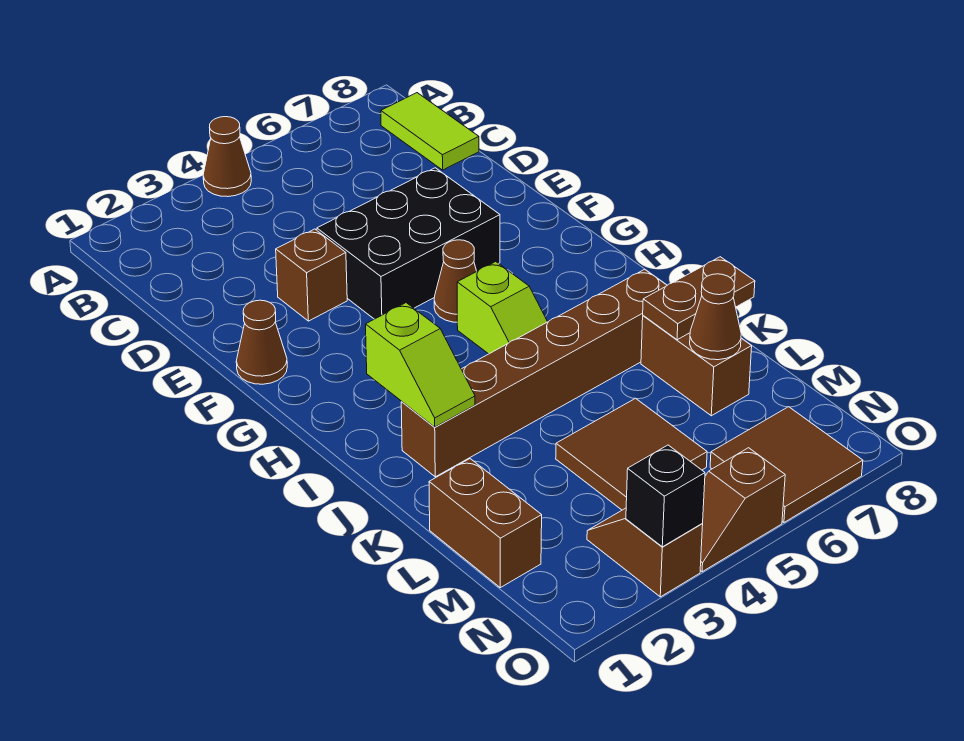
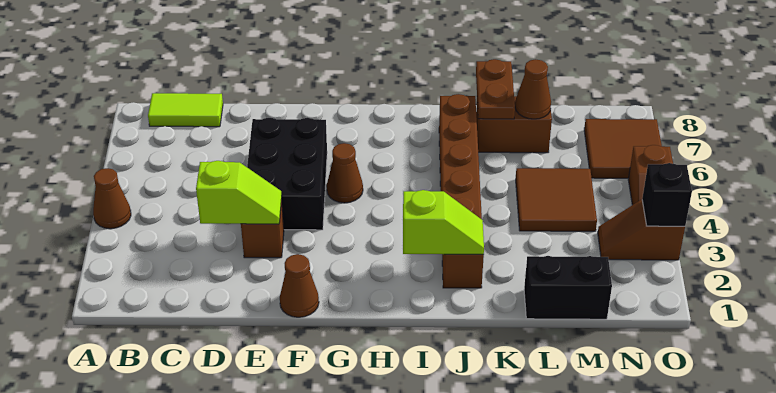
lime 1x2 slope [457,262,547,354] -> lime 1x2 slope moved to [196,161,282,224]
brown 1x2 brick [429,459,542,588] -> black 1x2 brick [524,256,612,319]

